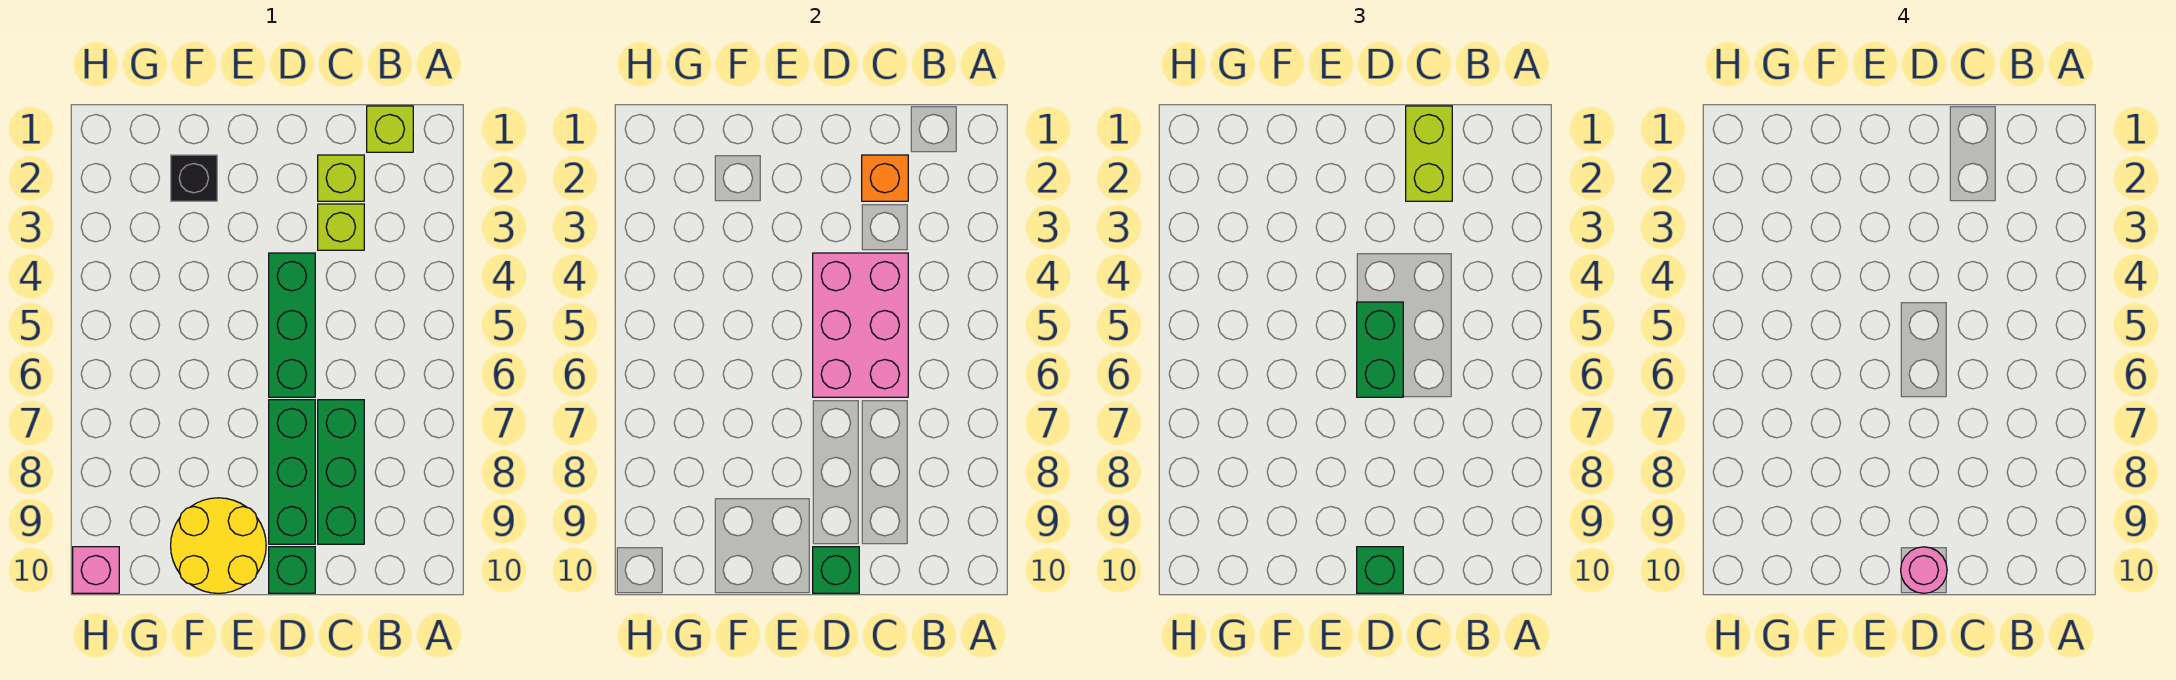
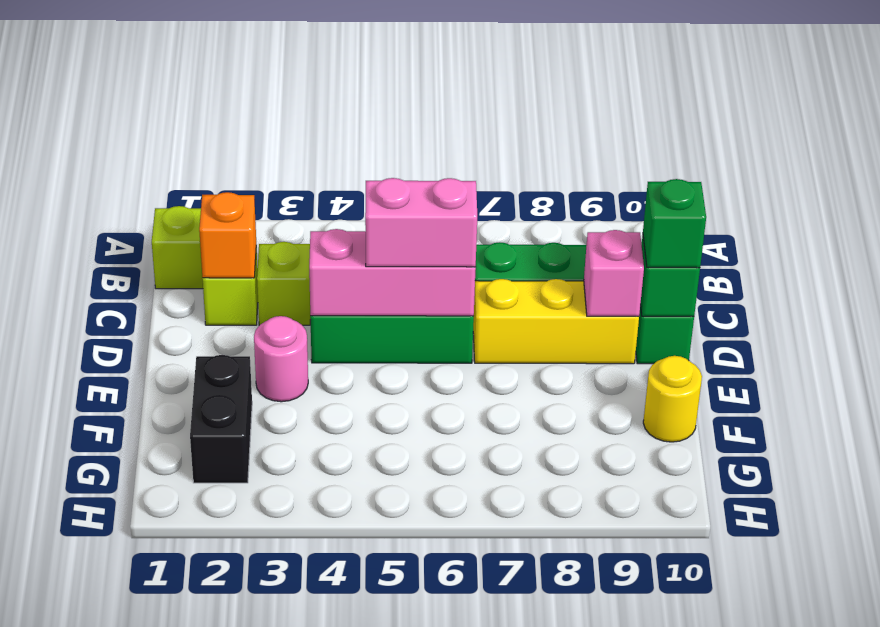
lime 1x2 brick [1406,106,1452,201] -> none
pink 2x3 brick [813,253,908,397] -> pink 1x3 brick [309,229,476,316]
green 1x2 brick [1357,302,1403,397] -> pink 1x2 brick [365,178,477,267]
green 1x3 brick [269,400,315,544] -> yellow 1x3 brick [473,279,639,364]
pink 1x1 round brick [1901,547,1947,593] -> pink 1x1 round brick moved to [254,316,308,402]
yellow 2x2 round brick [171,498,266,593] -> yellow 1x1 round brick [643,356,702,442]
black 1x1 brick [171,155,217,201] -> black 1x2 brick [190,355,252,483]
pink 1x1 brick [73,547,119,593] -> pink 1x1 brick moved to [584,230,644,316]

